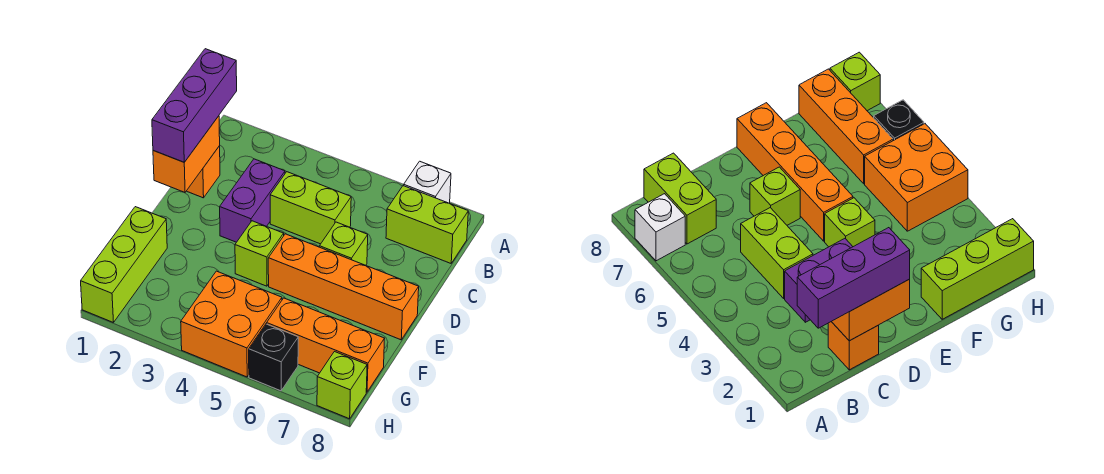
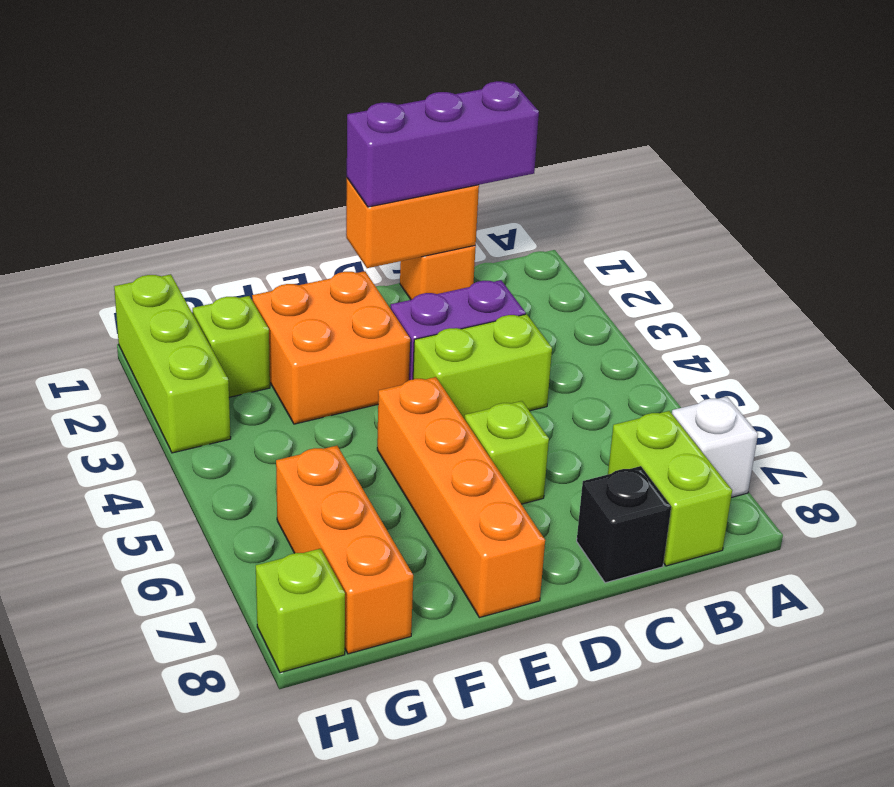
lime 1x2 brick [270,172,351,244] -> lime 1x2 brick turned to [413,314,552,419]
lime 1x1 brick [235,221,284,286] -> lime 1x1 brick moved to [193,296,270,397]
lime 1x3 brick [81,207,167,323] -> lime 1x3 brick turned to [114,274,231,453]
orange 2x2 brick [181,271,282,377] -> orange 2x2 brick moved to [252,271,410,424]
black 1x1 brick [249,324,298,391] -> black 1x1 brick moved to [577,466,671,583]

